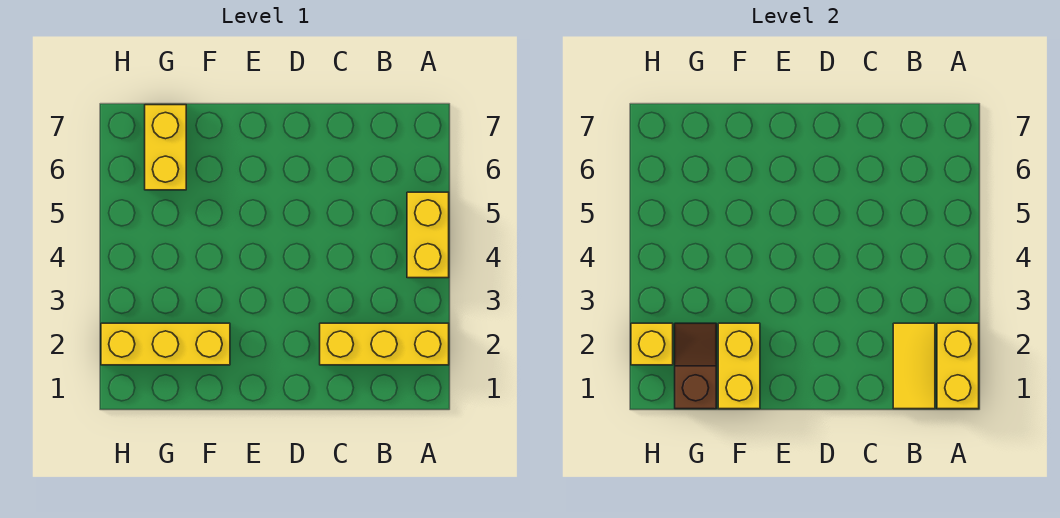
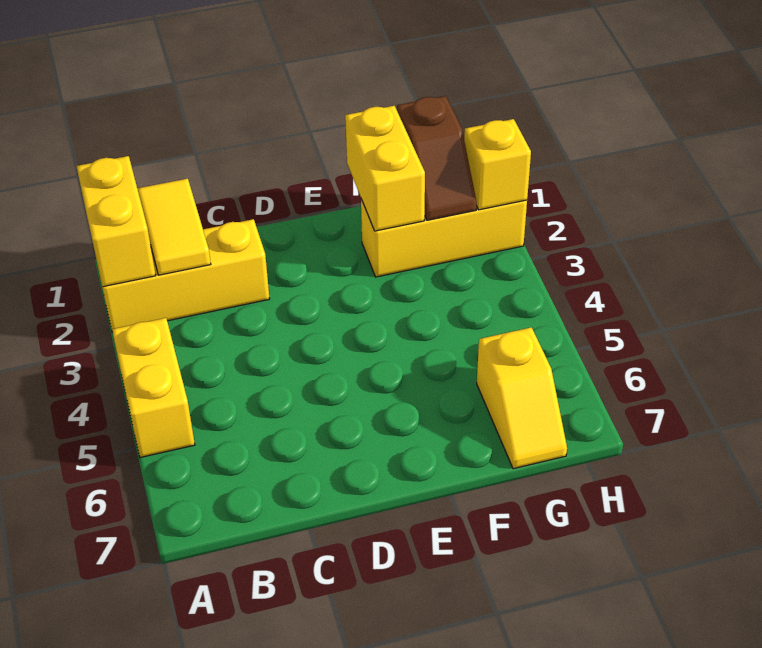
yellow 1x2 brick [145,105,186,190] -> yellow 1x2 slope [477,327,567,469]

